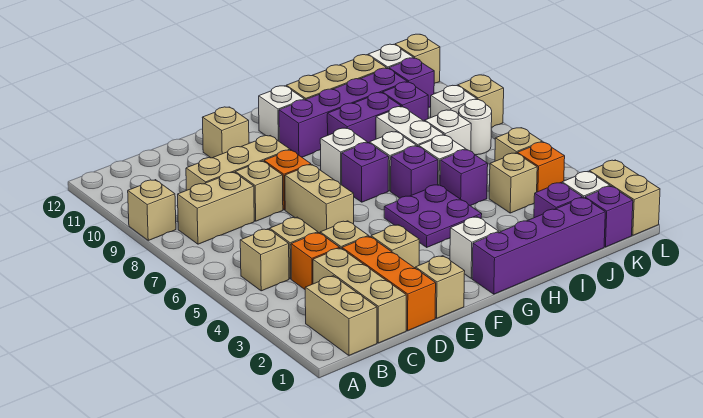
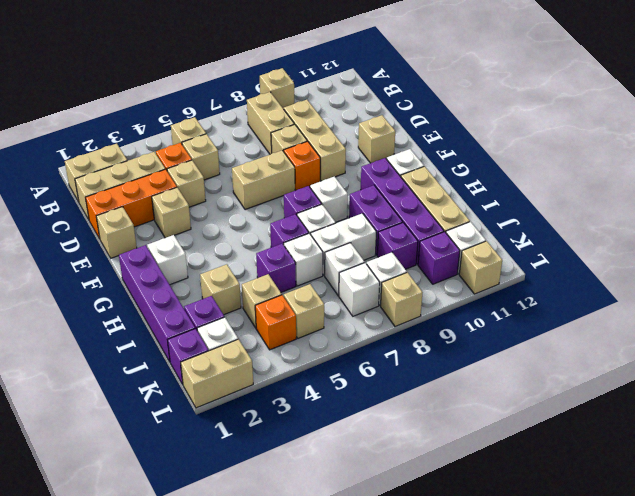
purple 2x2 plate [384,185,482,247] -> none
none -> tan 1x1 brick [200,264,241,315]
white 1x1 round brick [459,99,492,155] -> white 1x1 brick [339,263,380,316]

